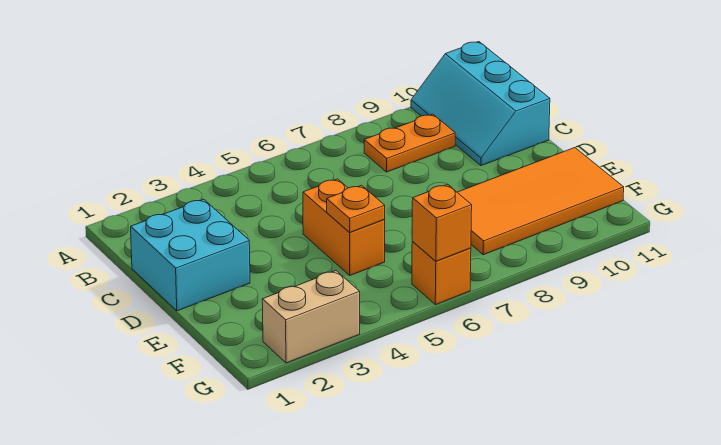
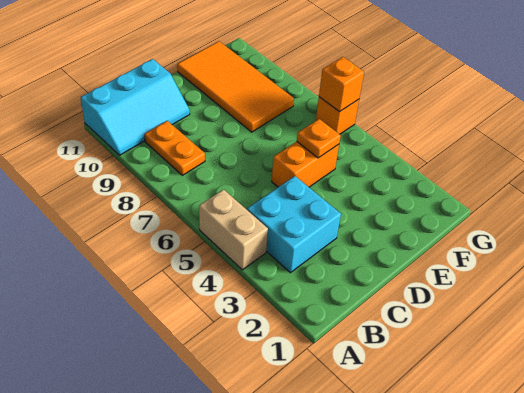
cyan 2x2 brick [131,199,250,311] -> cyan 2x2 brick moved to [247,176,341,273]
tan 1x2 brick [262,271,360,363] -> tan 1x2 brick moved to [199,190,268,270]

